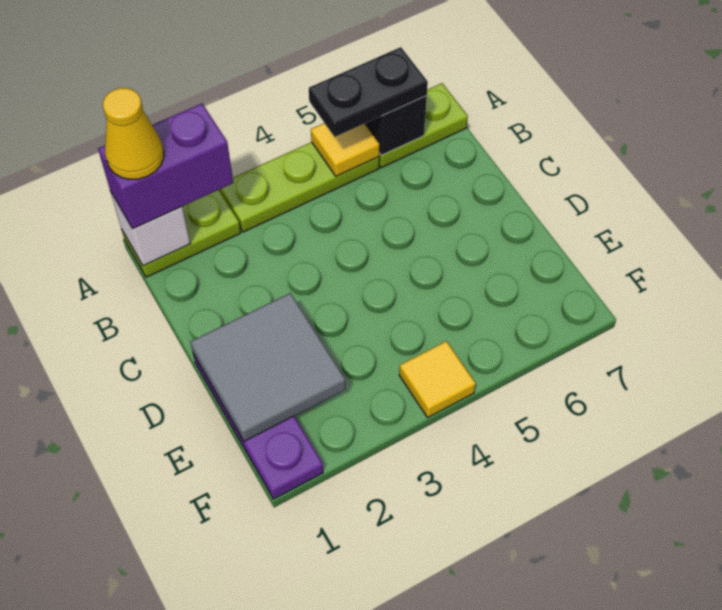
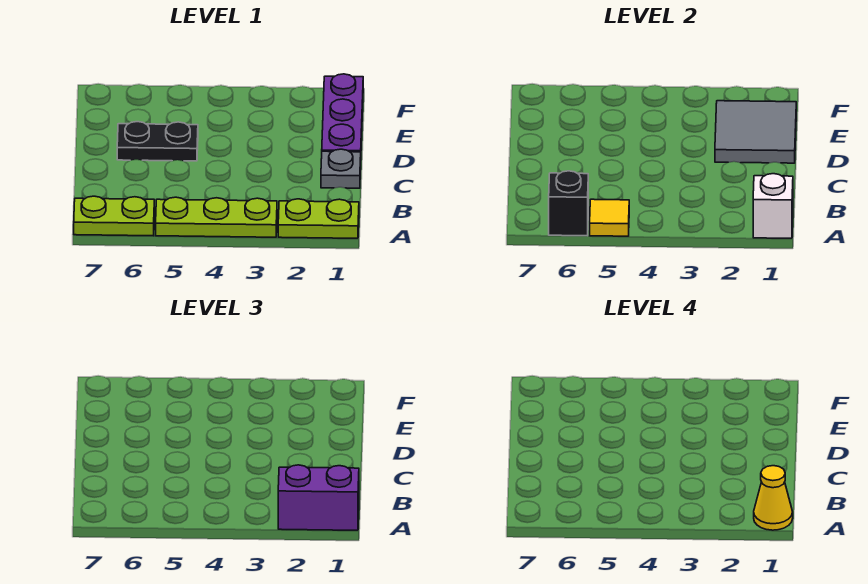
black 1x2 plate [309,47,428,137] -> black 1x2 plate moved to [117,122,198,161]
none -> grey 1x1 plate [321,149,361,188]
yellow 1x1 tile [399,341,476,418] -> none

